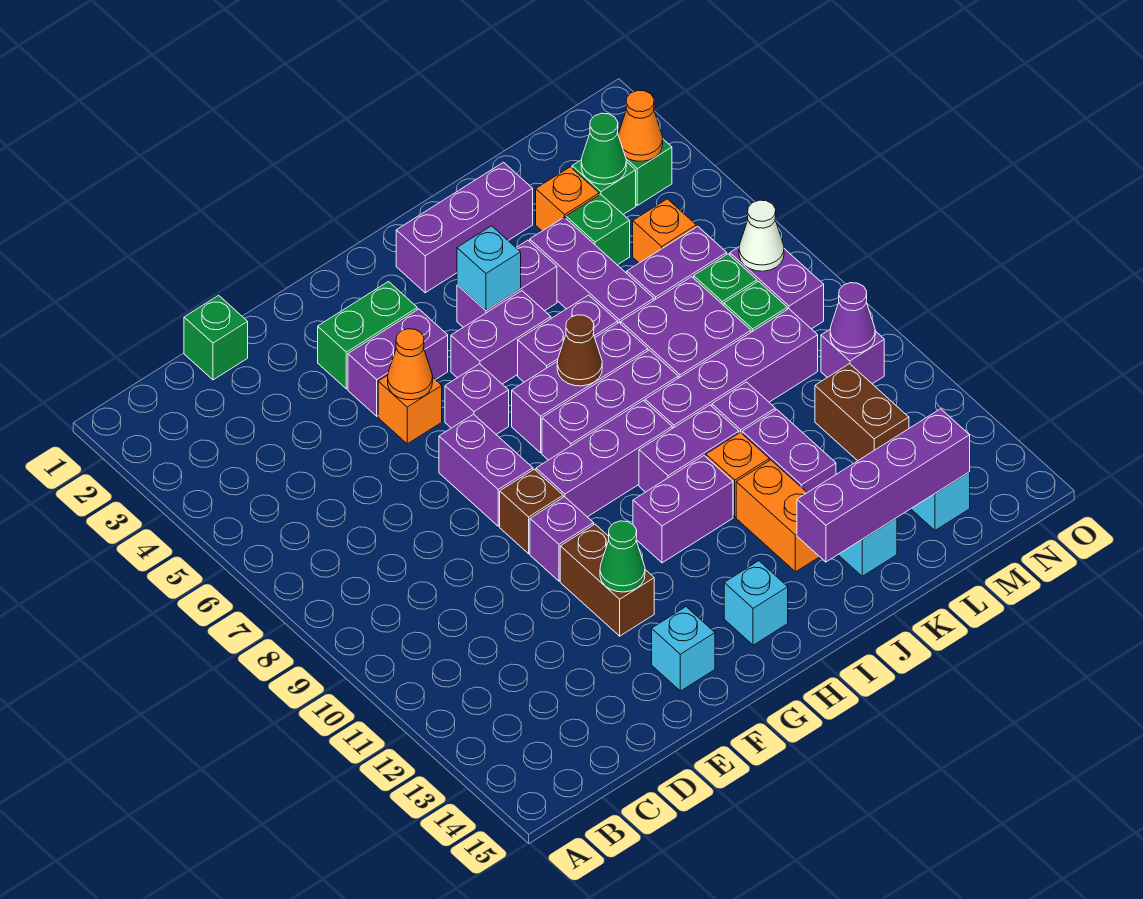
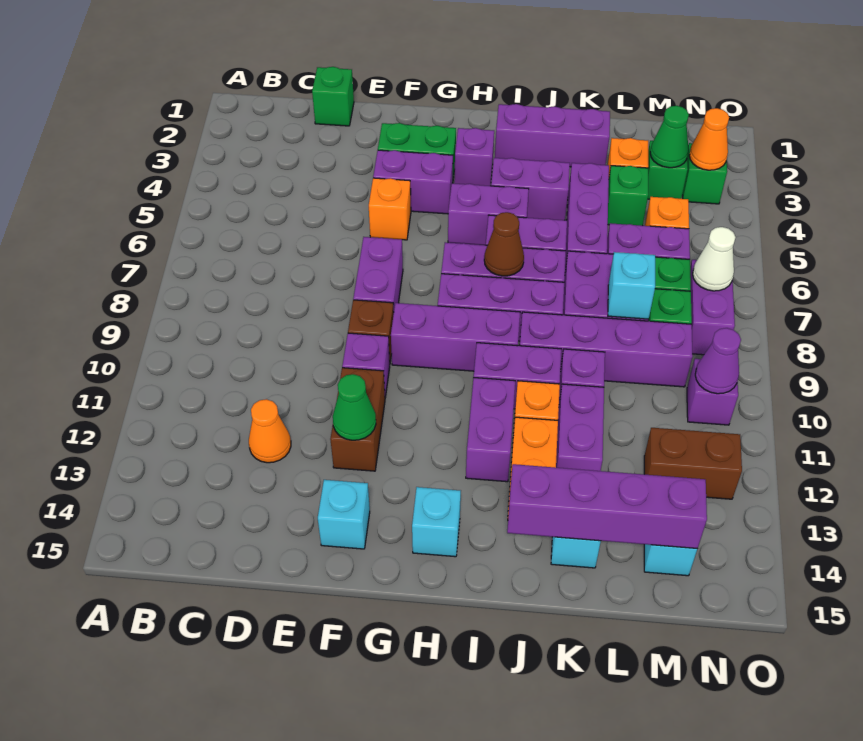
orange 1x1 cone [388,329,433,400] -> orange 1x1 cone moved to [249,399,291,463]
purple 1x1 brick [445,364,509,434] -> purple 1x1 brick moved to [454,128,494,186]
purple 1x2 brick [633,456,733,563] -> purple 1x2 brick turned to [466,378,515,482]
cyan 1x1 brick [457,226,521,310] -> cyan 1x1 brick moved to [608,252,655,319]
brown 1x2 brick [815,364,909,461] -> brown 1x2 brick turned to [644,428,742,499]

